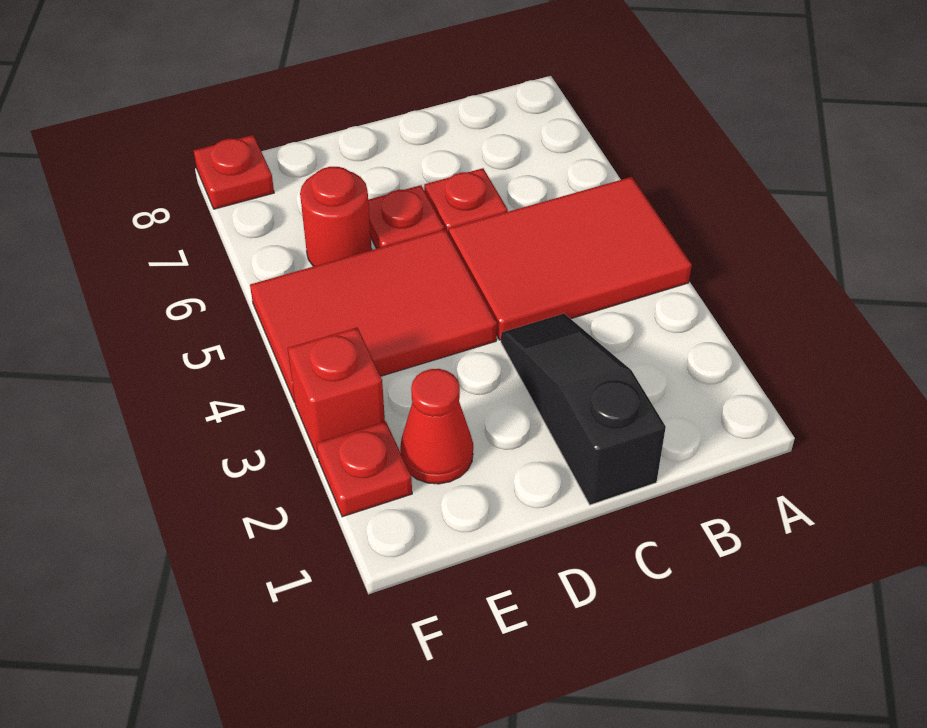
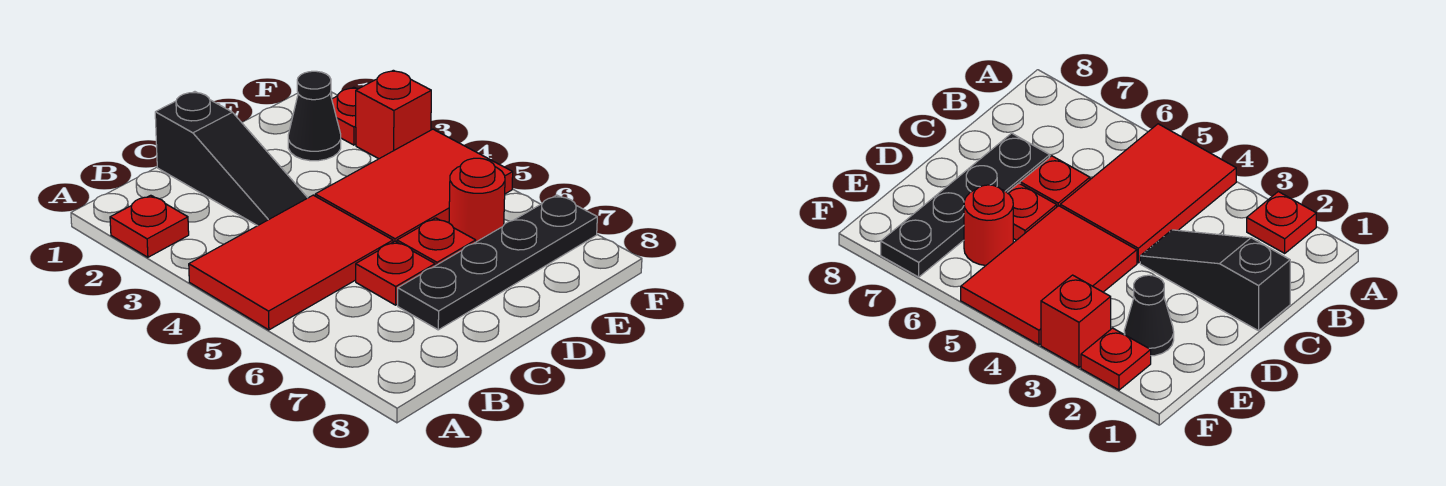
none -> black 1x4 plate [398,195,597,330]
red 1x1 cone [400,369,473,484] -> black 1x1 cone [288,71,341,161]
red 1x1 plate [194,135,274,209] -> red 1x1 plate moved to [110,195,189,257]

